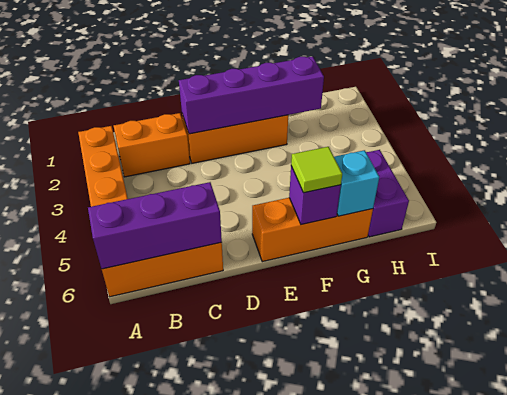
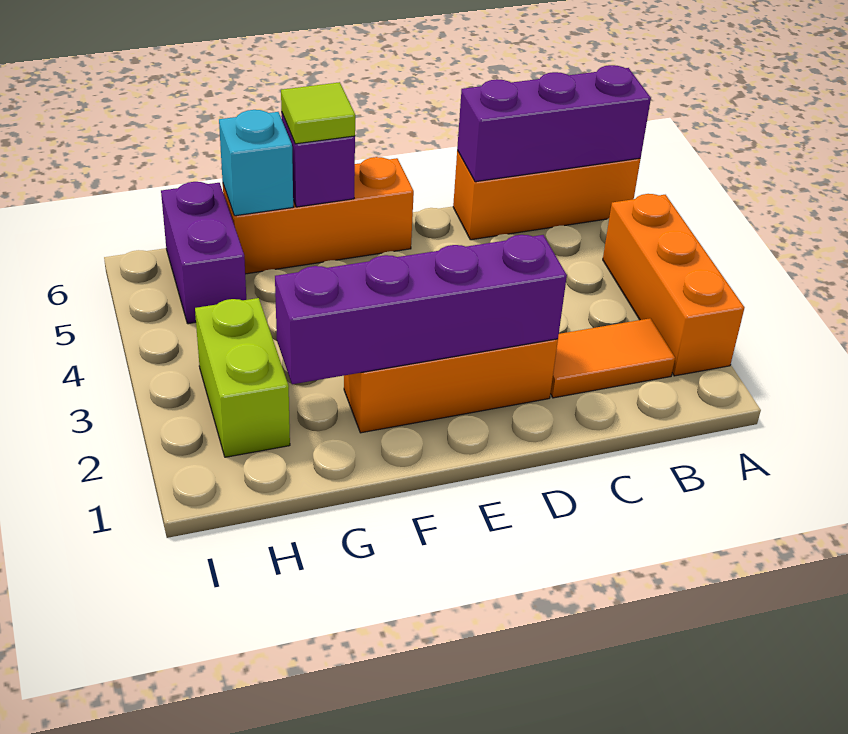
orange 1x2 brick [114,113,190,177] -> orange 1x2 tile [550,318,675,398]
none -> lime 1x2 brick [195,298,290,457]

